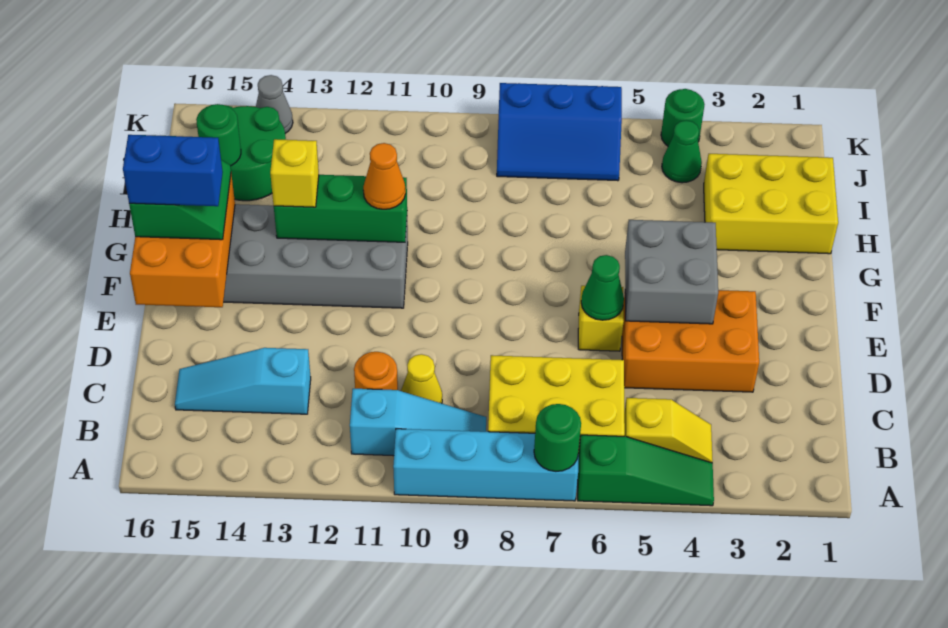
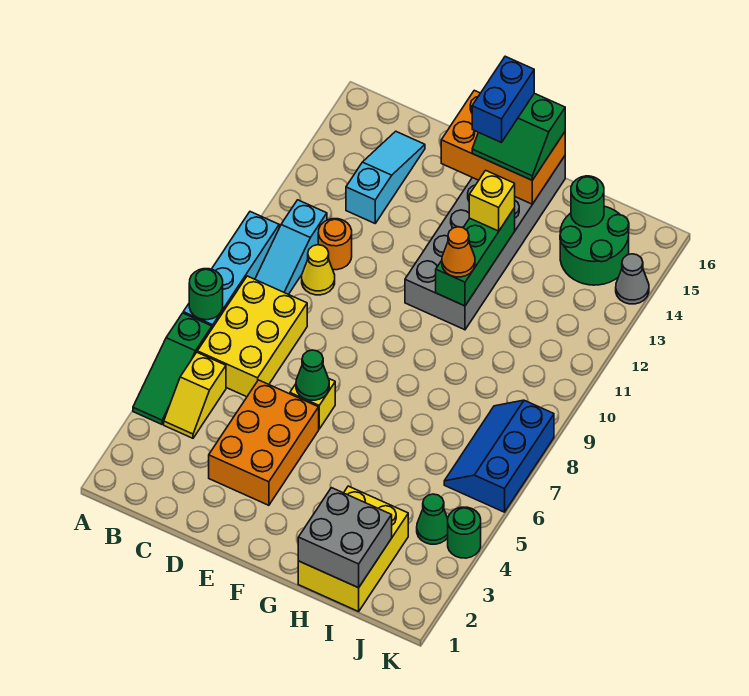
grey 2x2 brick [625,220,718,324] -> grey 2x2 brick moved to [298,488,392,588]

